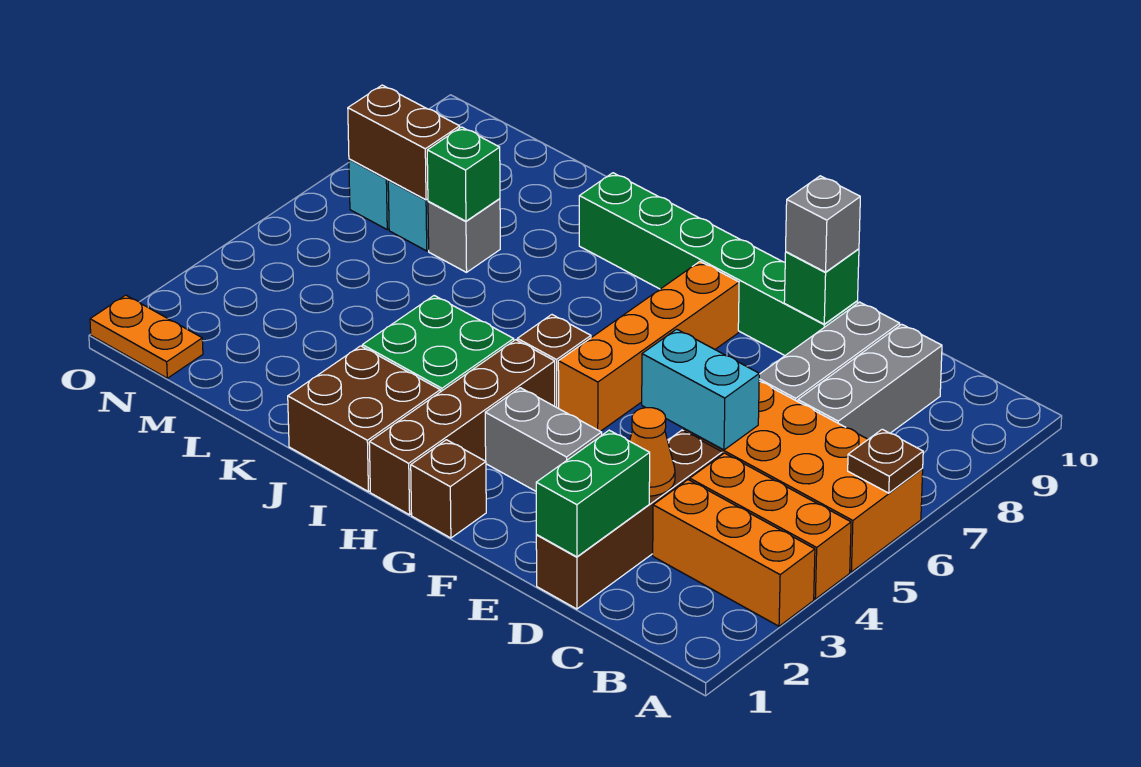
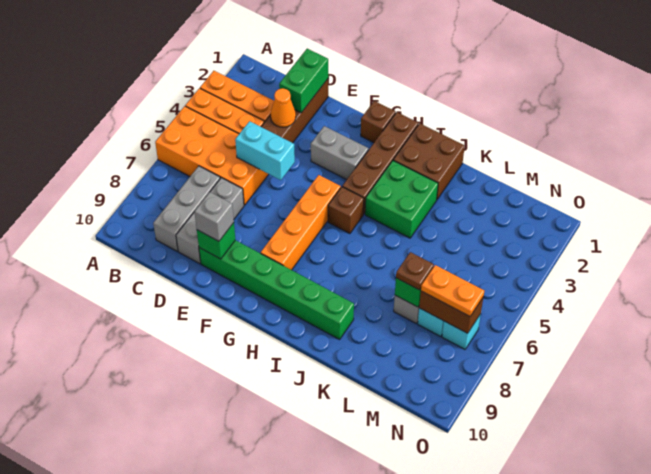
brown 1x1 plate [848,429,923,493] -> brown 1x1 plate moved to [396,252,434,290]
orange 1x2 plate [90,295,203,378] -> orange 1x2 plate moved to [421,265,484,316]

